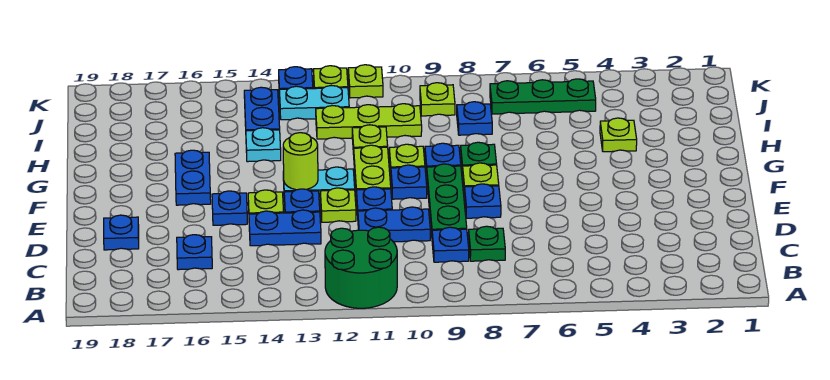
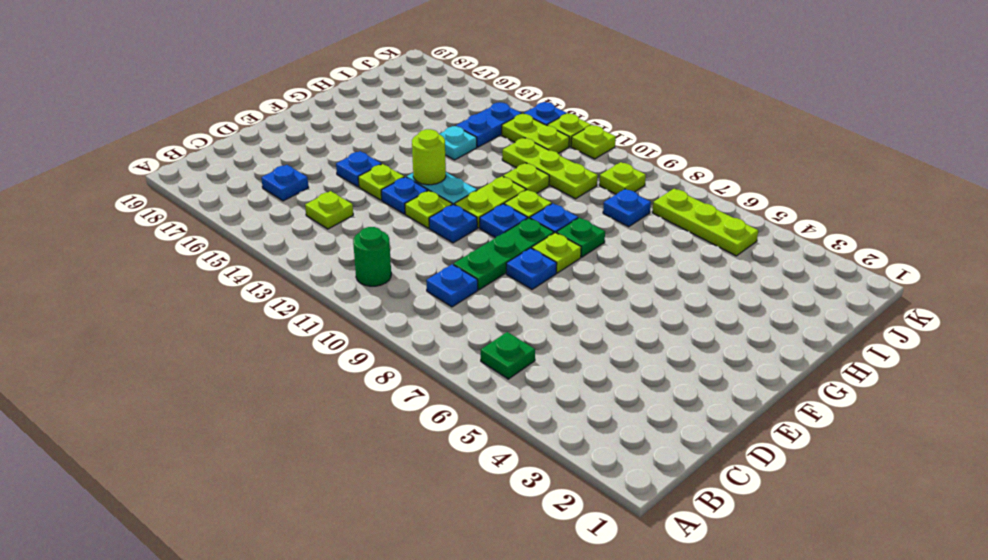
green 2x2 round brick [325,227,397,308] -> green 1x1 round brick [353,227,391,286]
green 1x1 plate [469,226,505,261] -> green 1x1 plate moved to [481,332,535,379]
blue 1x2 plate [358,207,430,242] -> none
blue 1x2 plate [249,210,321,246] -> none
blue 1x1 plate [104,215,139,250] -> none
blue 1x2 plate [175,150,211,205] -> none
lime 1x1 plate [600,118,637,152] -> lime 1x1 plate moved to [305,191,353,229]
green 1x3 plate [490,79,596,114] -> lime 1x3 plate [652,189,758,256]
cyan 1x2 plate [279,86,349,120] -> lime 1x2 plate [502,114,569,153]

